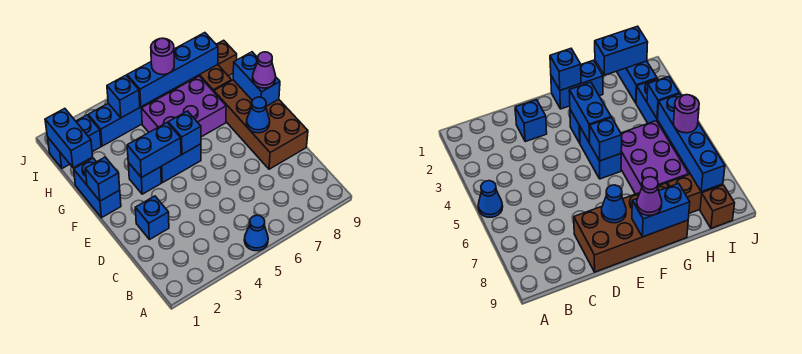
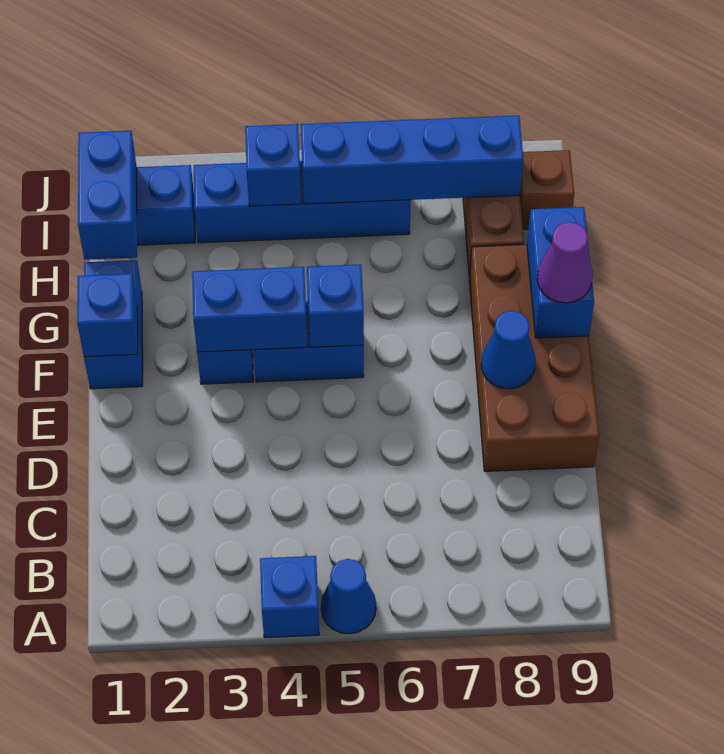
blue 1x1 brick [135,196,169,239] -> blue 1x1 brick moved to [260,556,319,638]
purple 2x3 brick [142,76,226,137] -> none
purple 1x1 round brick [151,38,174,75] -> none

